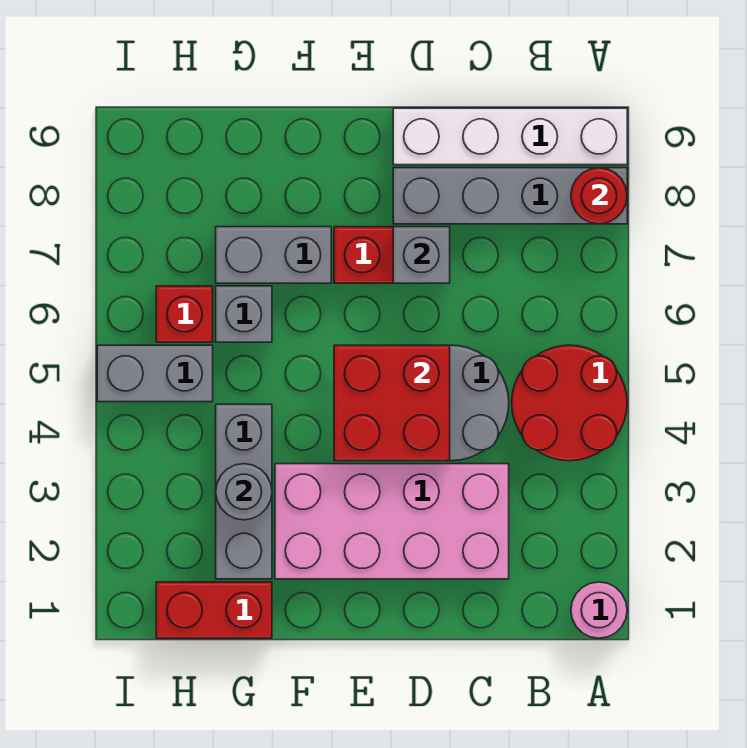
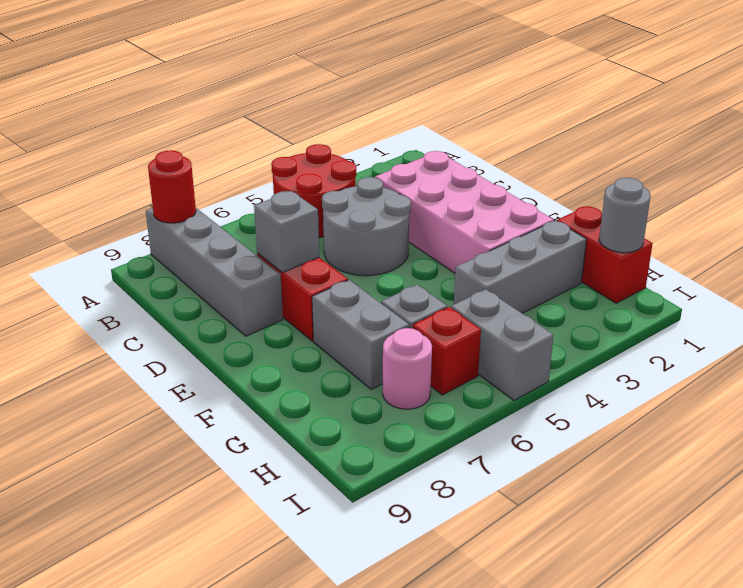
pink 1x1 round brick [571,582,627,638] -> pink 1x1 round brick moved to [383,328,432,409]
white 1x4 brick [393,108,627,165] -> none
red 2x2 brick [334,345,450,461] -> none
grey 1x1 round brick [216,464,272,520] -> grey 1x1 round brick moved to [599,178,651,253]

